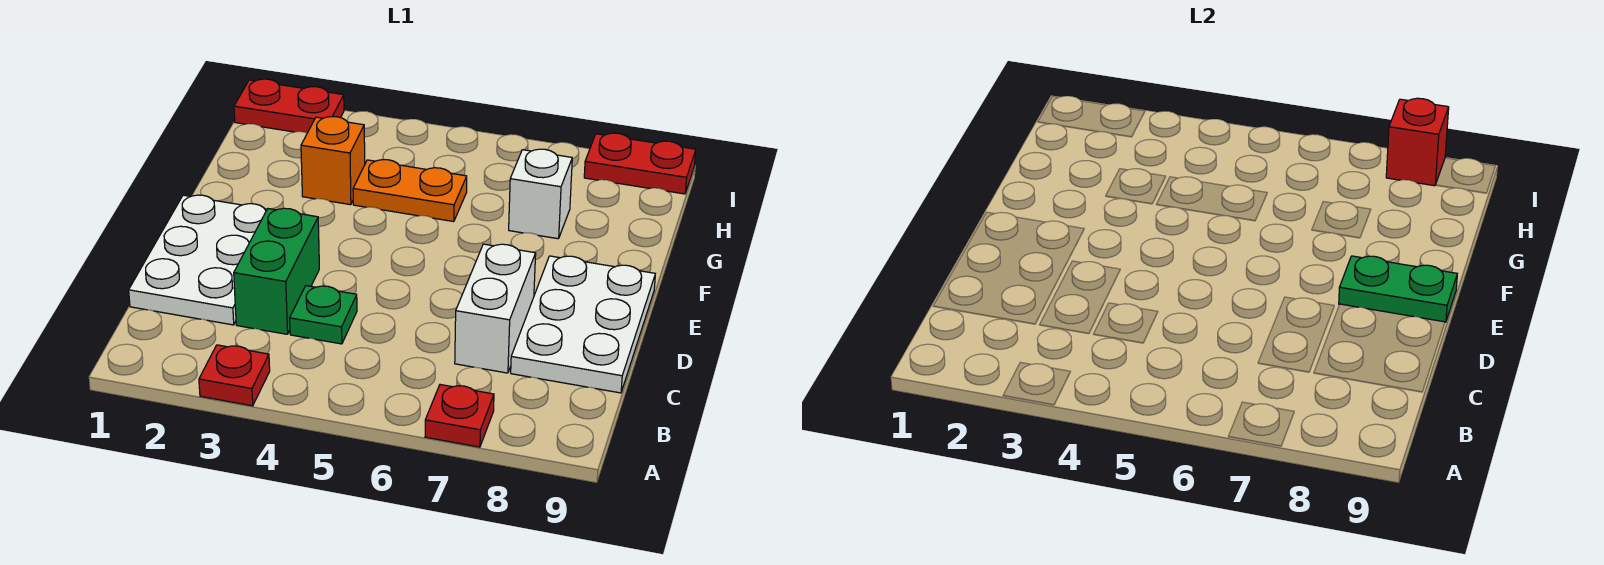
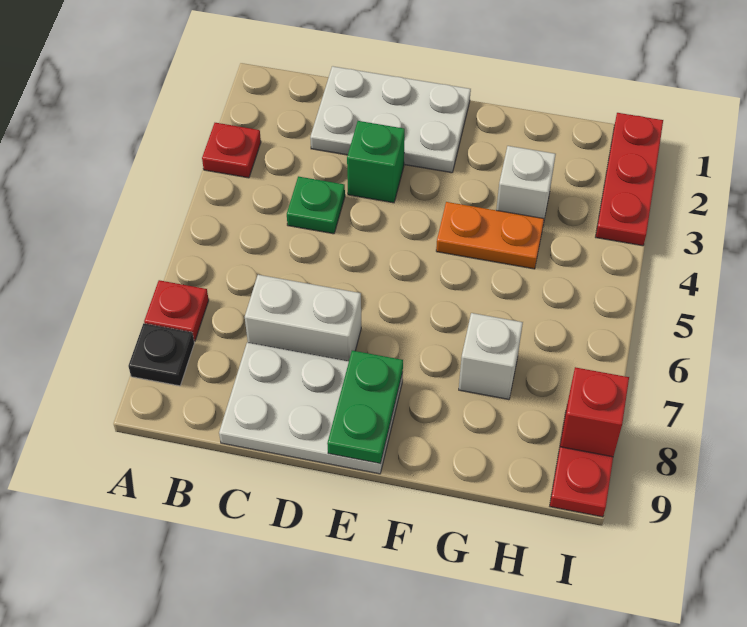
none -> black 1x1 plate [128,323,194,386]
green 1x2 brick [234,208,319,334] -> green 1x1 brick [347,121,405,203]
orange 1x1 brick [301,117,365,205] -> white 1x1 brick [496,146,556,219]
orange 1x2 plate [353,160,467,222] -> orange 1x2 plate turned to [436,202,544,269]
red 1x2 plate [234,79,344,133] -> red 1x3 plate [596,113,663,246]

